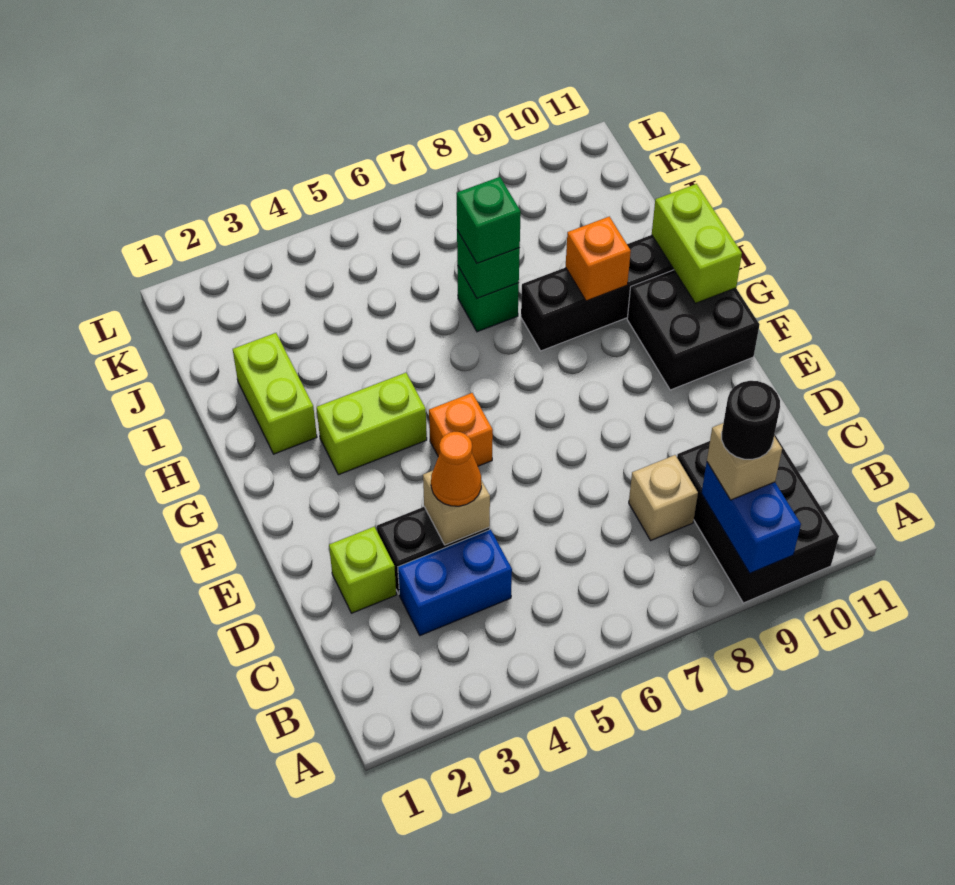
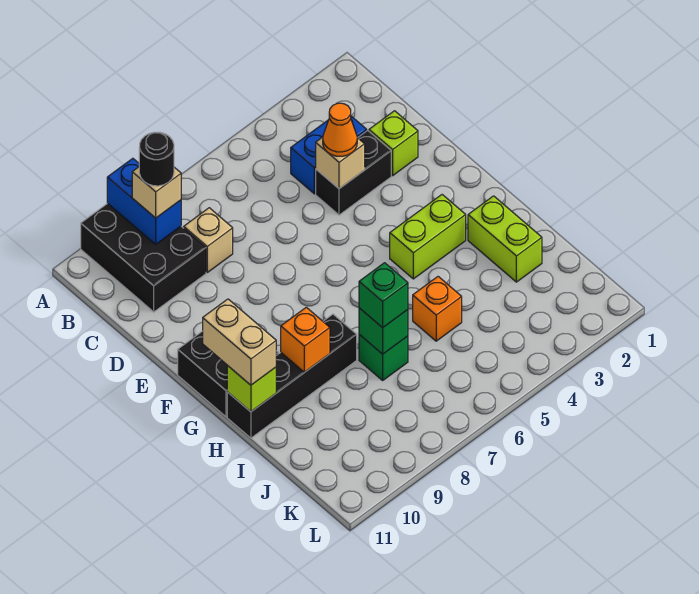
orange 1x1 brick [429,393,493,466] -> orange 1x1 brick moved to [413,277,462,341]
lime 1x2 brick [652,184,742,303] -> lime 1x1 brick [227,366,276,412]
none -> tan 1x2 brick [203,299,276,385]

